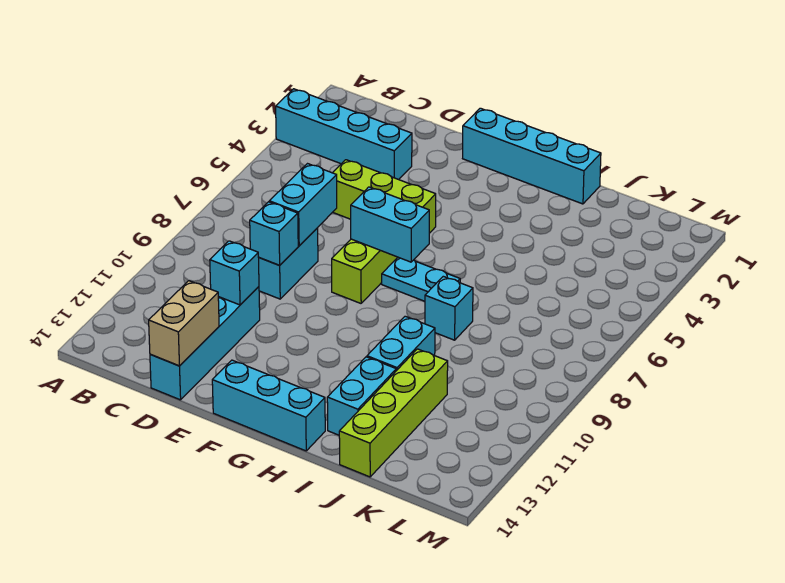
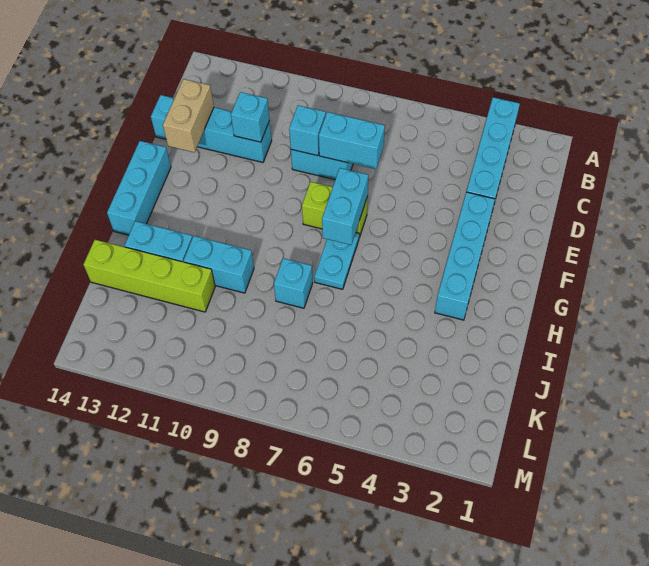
lime 1x3 brick [333,160,436,233] -> none
tan 1x2 brick [149,281,219,366] -> tan 1x2 brick turned to [163,79,214,152]
cyan 1x4 brick [463,108,601,204] -> cyan 1x4 brick moved to [435,192,495,320]

